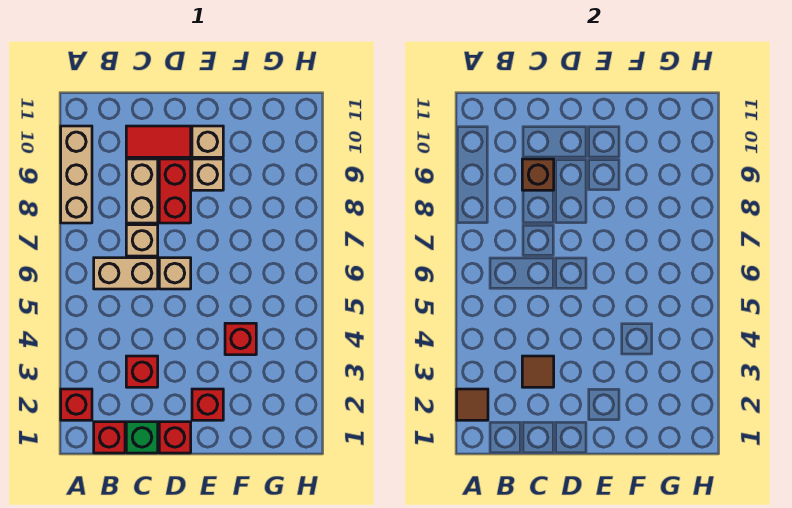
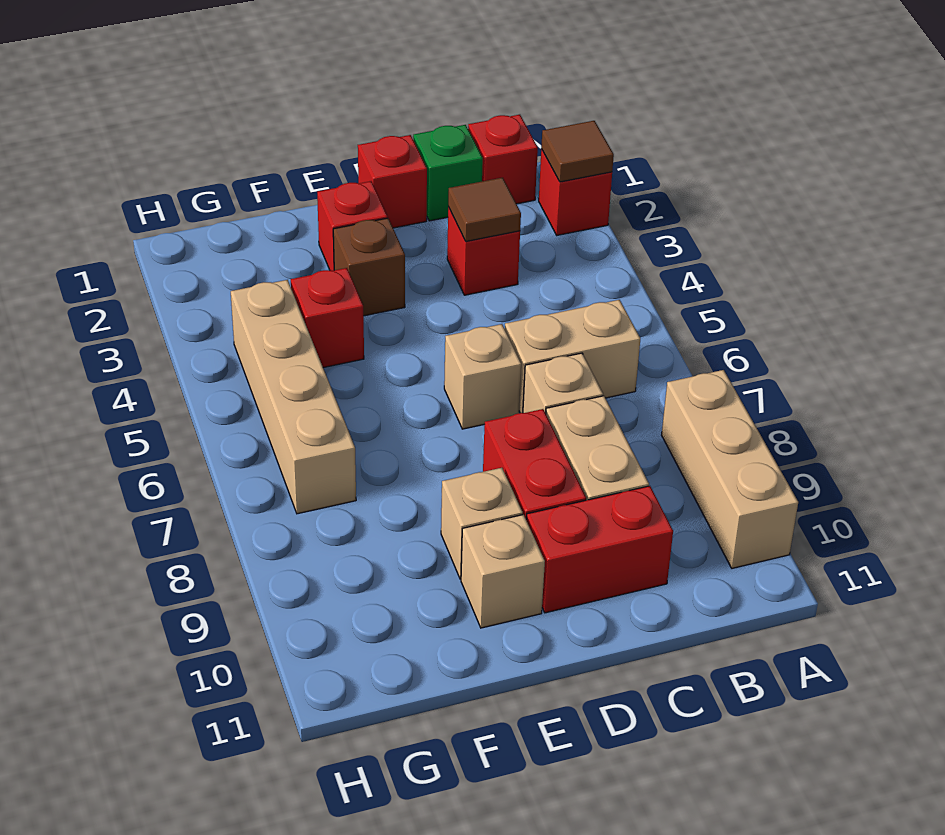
brown 1x1 brick [522,159,554,190] -> brown 1x1 brick moved to [333,218,405,316]
red 1x2 tile [126,126,191,157] -> red 1x2 brick [526,486,673,613]
none -> tan 1x4 brick [231,280,356,514]

